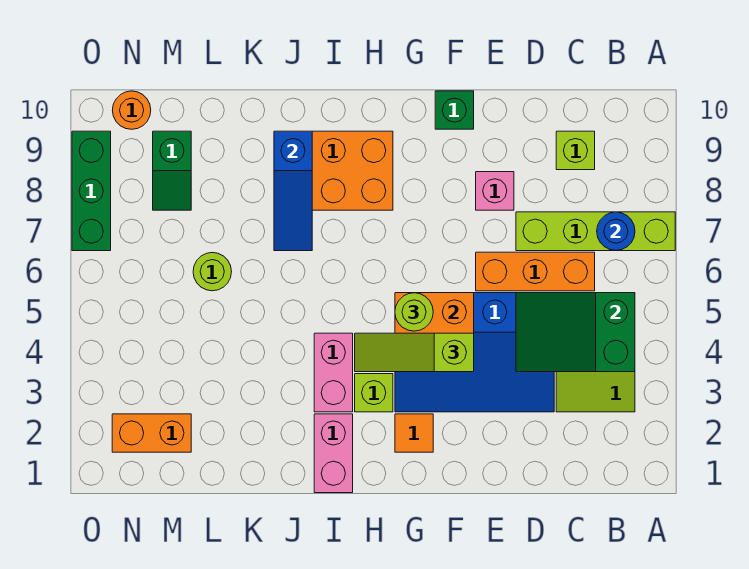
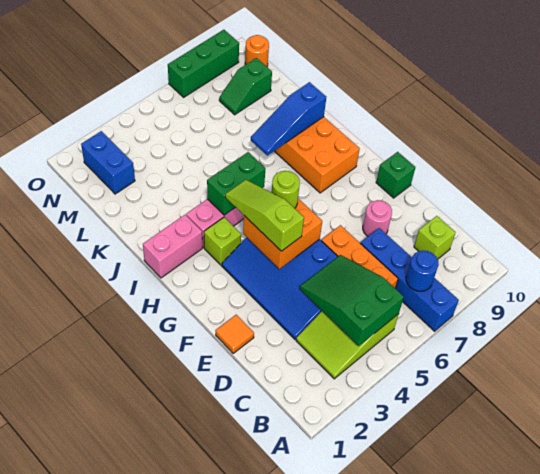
lime 1x4 brick [516,212,675,251] -> blue 1x4 brick [360,228,459,331]
pink 1x1 brick [476,172,514,210] -> pink 1x1 round brick [363,200,392,236]
orange 1x1 tile [395,414,433,452] -> orange 1x1 tile moved to [216,315,254,353]
none -> green 1x2 brick [207,152,265,215]
lime 1x1 round brick [193,252,232,291] -> none
orange 1x2 brick [112,414,191,452] -> blue 1x2 brick [81,131,135,194]

